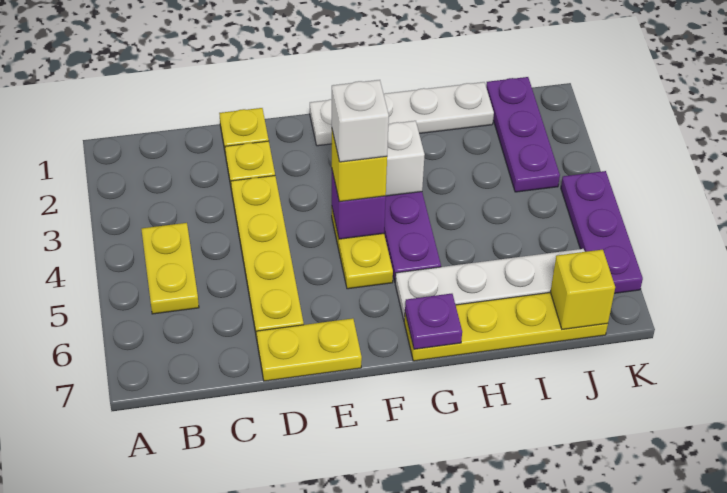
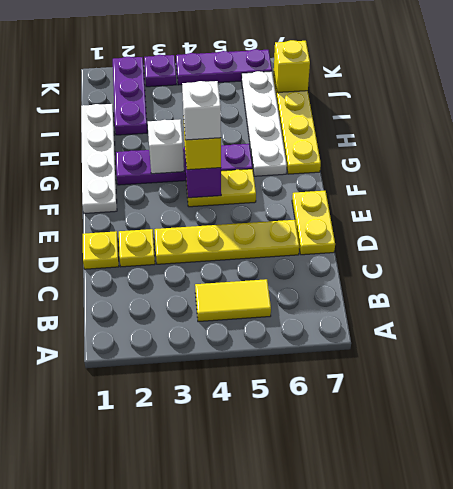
yellow 1x2 plate [141,223,199,314] -> yellow 1x2 tile [195,279,271,322]
purple 1x1 plate [405,294,462,349] -> purple 1x1 plate moved to [144,55,176,87]
purple 1x3 plate [486,77,560,192] -> purple 1x3 plate turned to [113,57,147,135]

